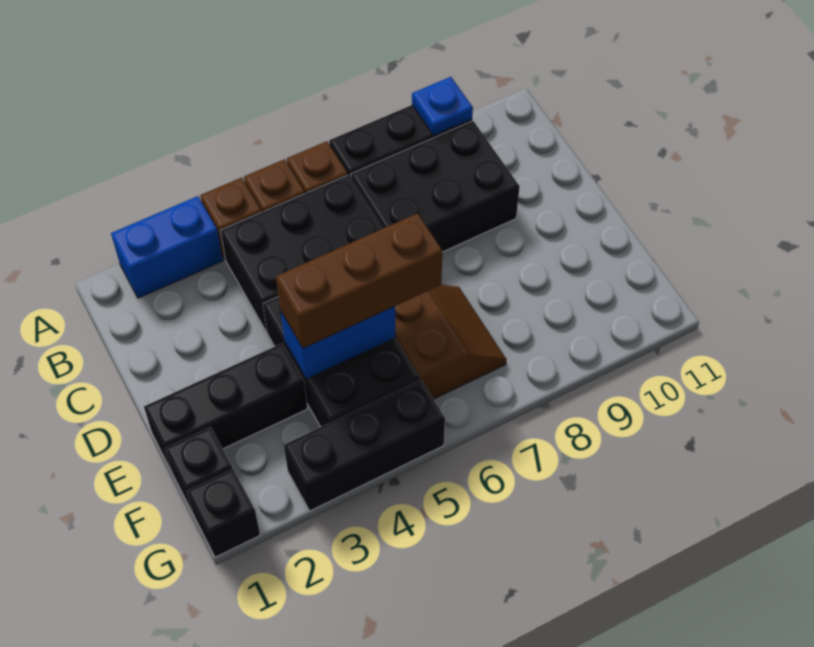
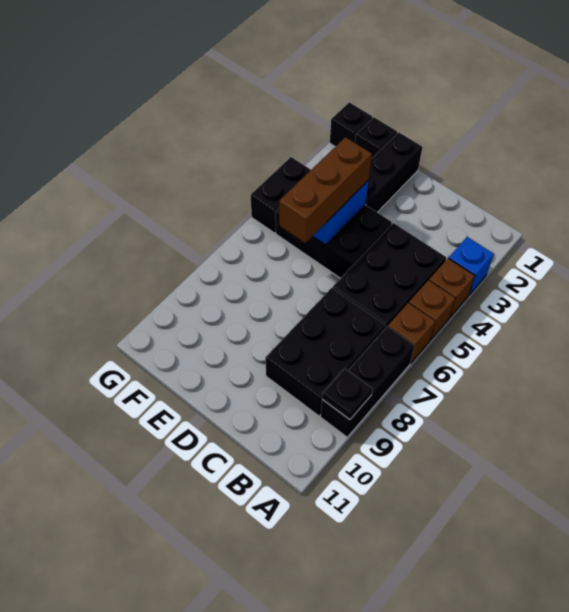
blue 1x2 brick [111,196,223,298] -> blue 1x1 brick [449,237,494,295]
blue 1x1 plate [412,77,473,135] -> black 1x1 plate [322,368,373,420]
brown 2x2 slope [395,284,507,399] -> none
black 1x3 brick [284,380,445,511] -> black 1x2 brick [251,157,311,233]

